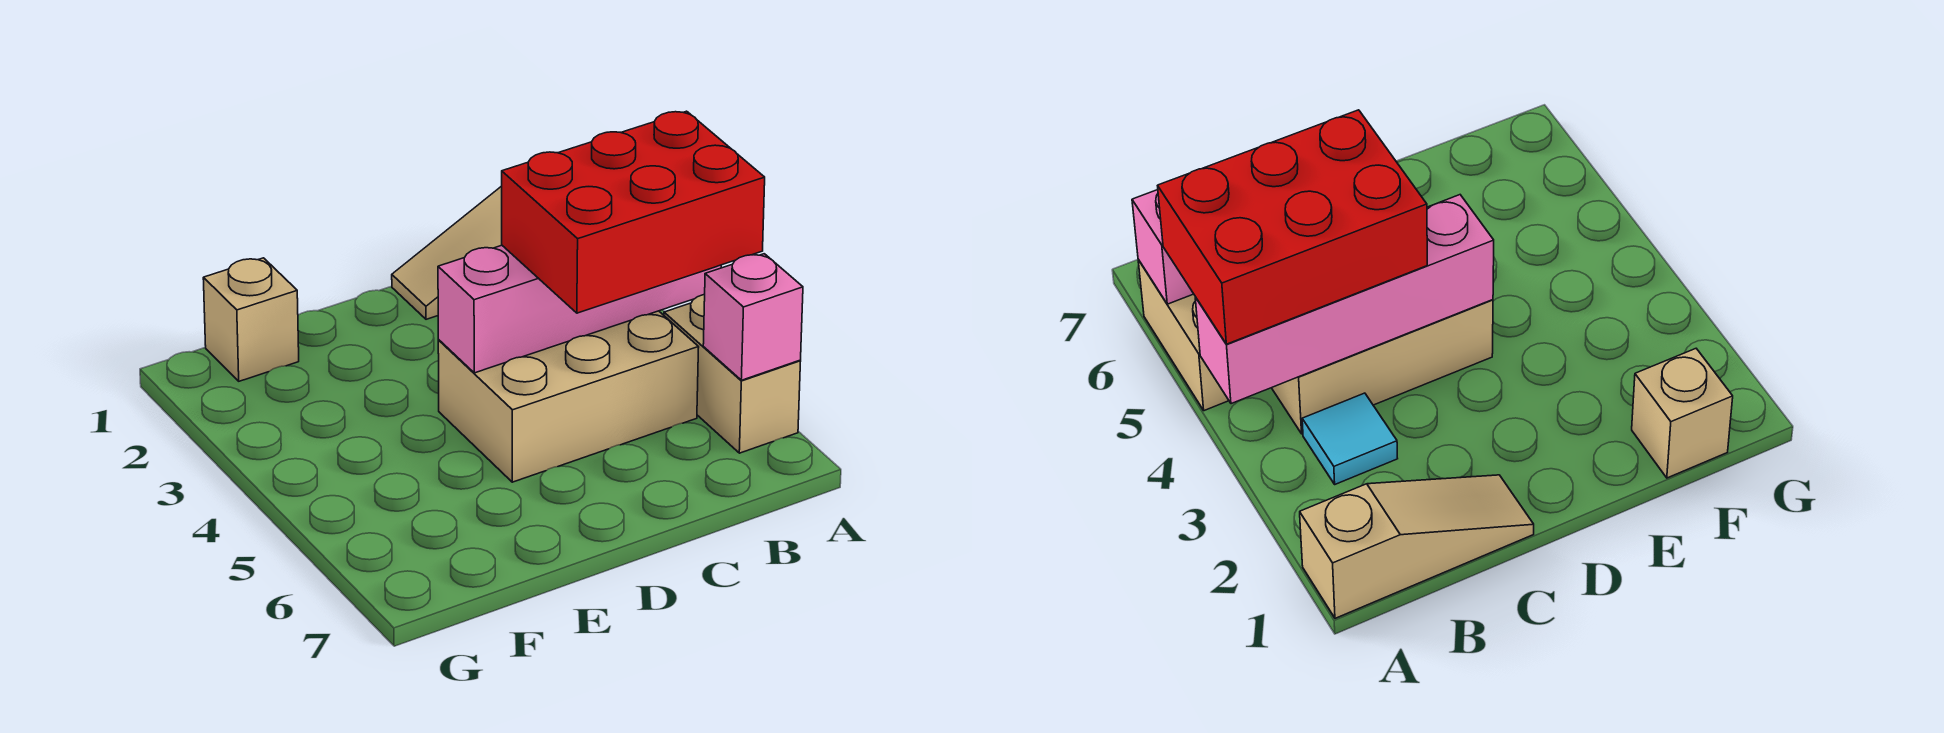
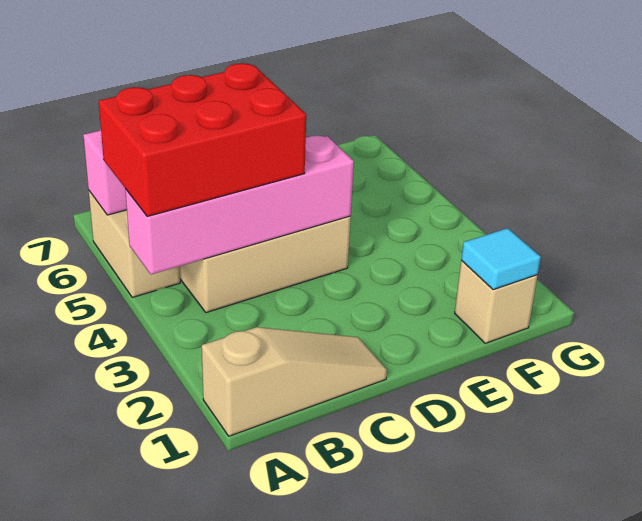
cyan 1x1 tile [1302,393,1398,484] -> cyan 1x1 tile moved to [461,228,541,290]

